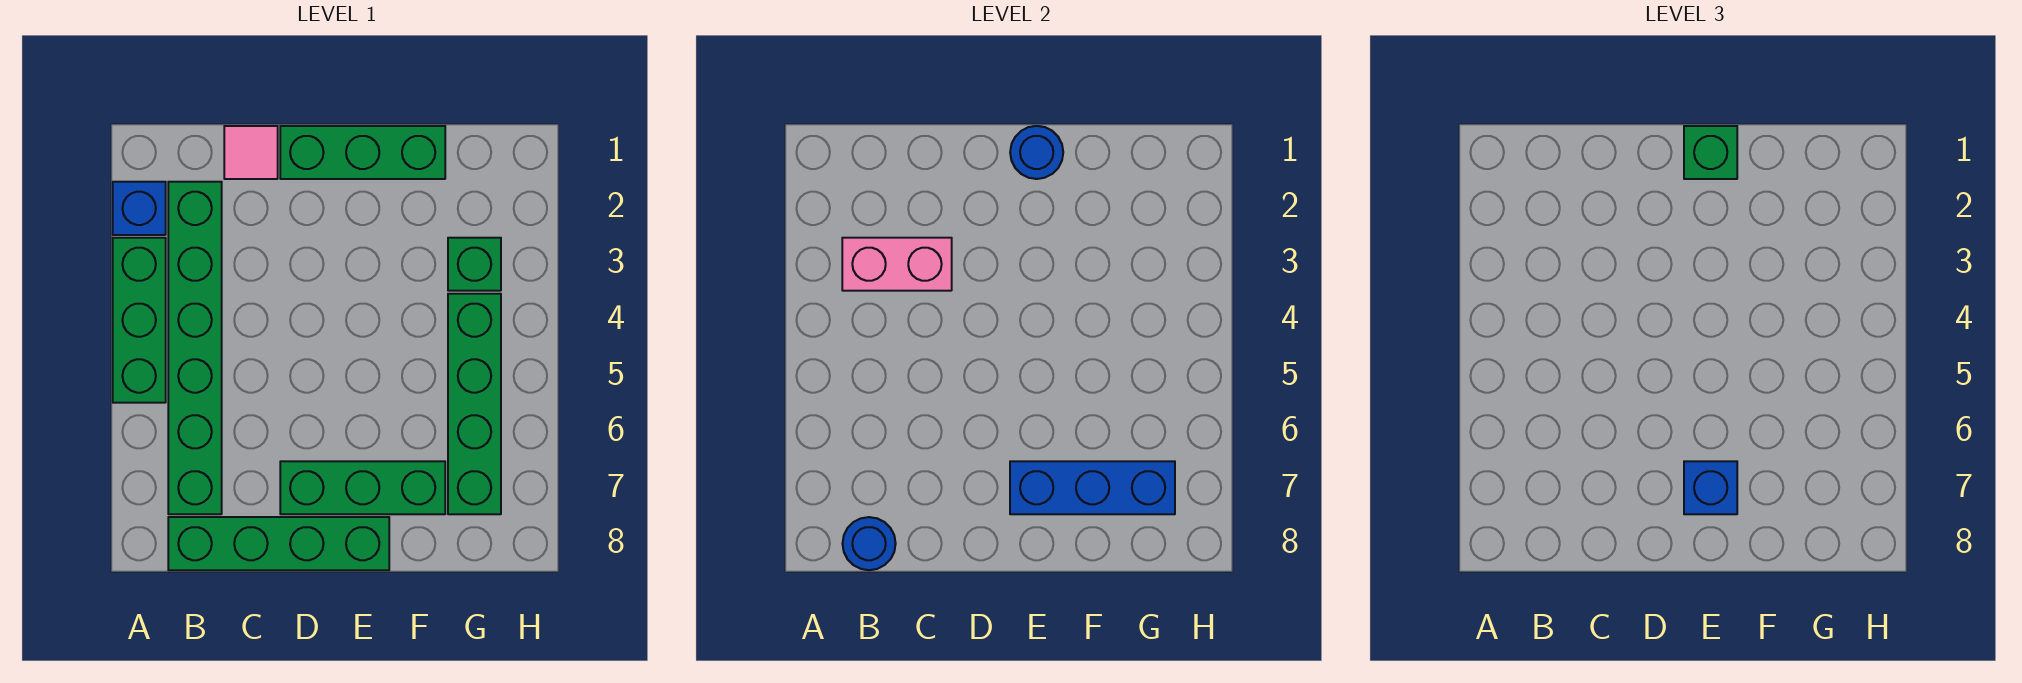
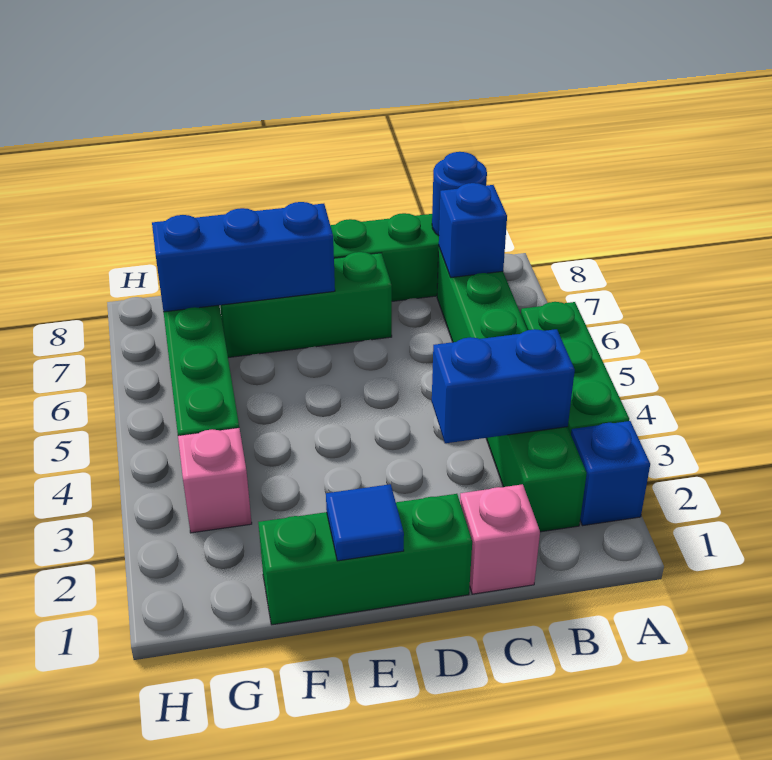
pink 1x2 brick [842,238,952,291] -> blue 1x2 brick [432,329,575,443]
pink 1x1 tile [224,126,278,179] -> pink 1x1 brick [460,484,540,594]
blue 1x1 round brick [1010,126,1063,179] -> blue 1x1 tile [326,484,404,561]
green 1x1 brick [1684,126,1737,179] -> none
blue 1x1 brick [1684,461,1737,514] -> blue 1x1 brick moved to [439,183,507,278]
green 1x1 brick [448,238,501,291] -> pink 1x1 brick [178,428,252,533]

